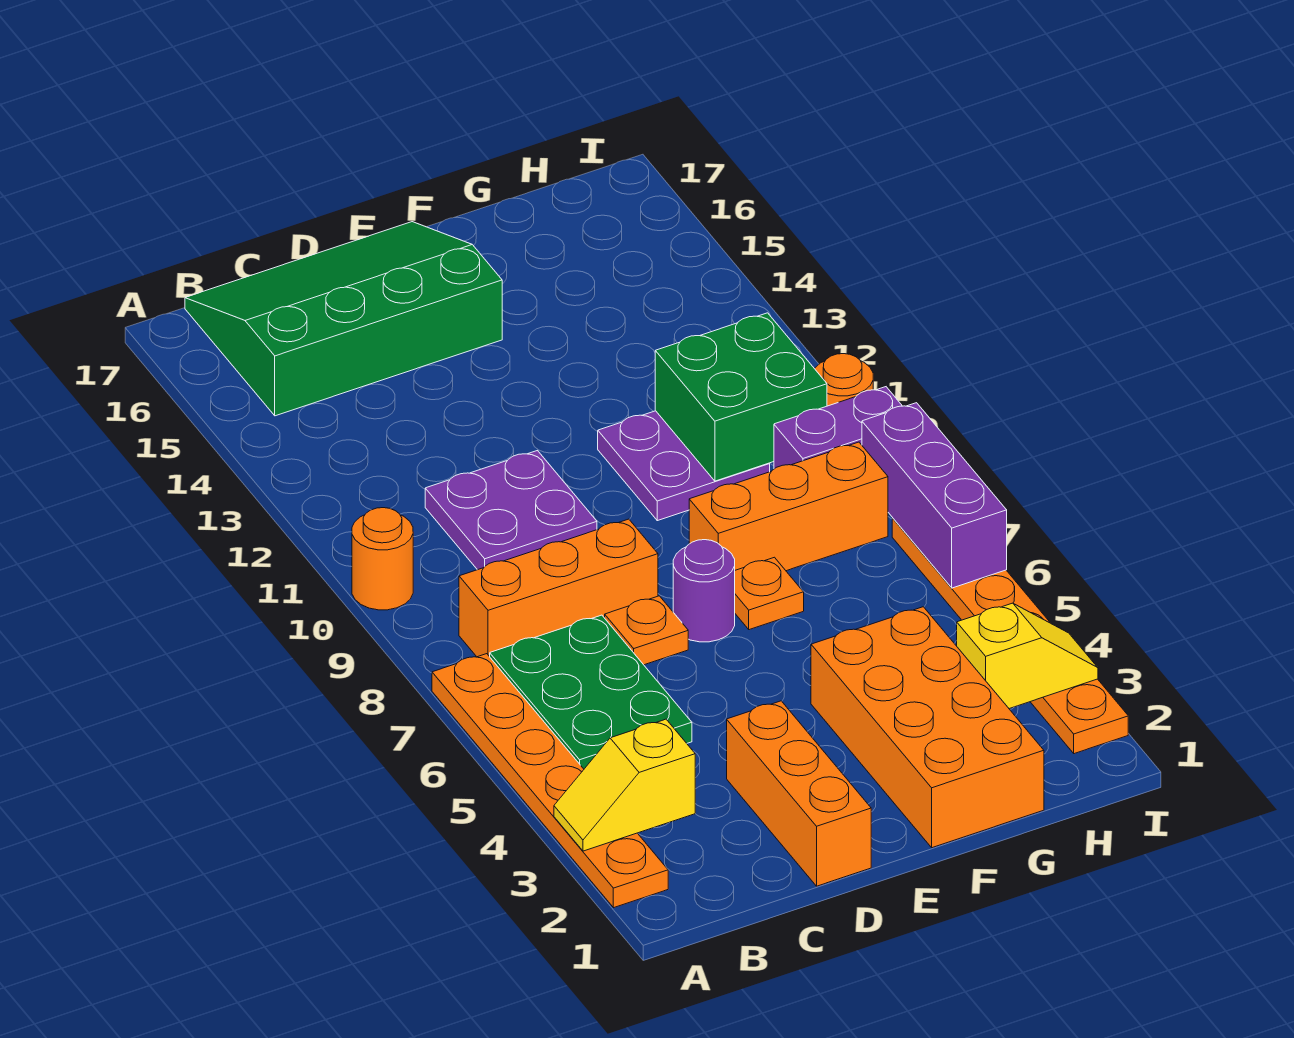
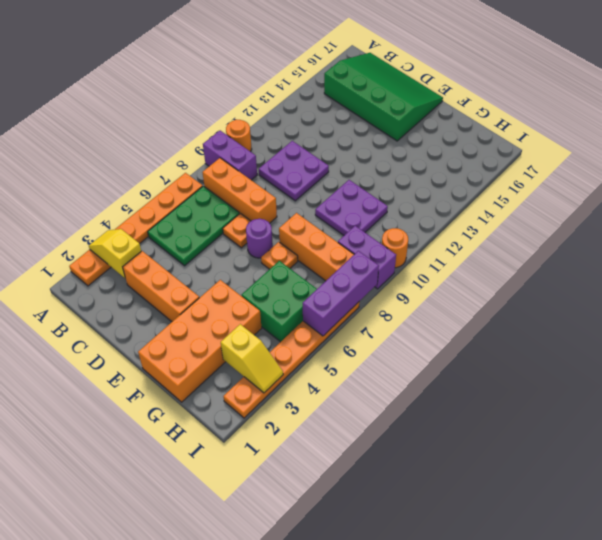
none -> purple 1x2 brick [203,131,257,180]
orange 1x3 brick [727,701,871,886] -> orange 1x3 brick turned to [123,251,199,322]
green 2x2 brick [655,313,827,481] -> green 2x2 brick moved to [242,261,317,342]

